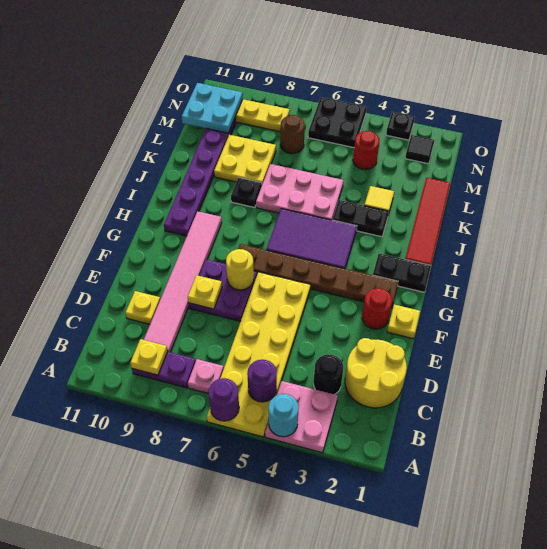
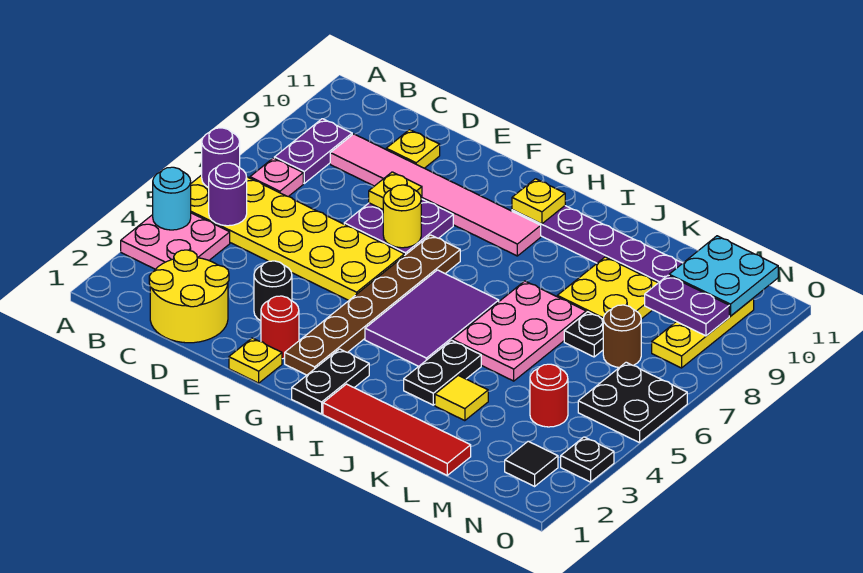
yellow 1x1 plate [130,339,168,375] -> yellow 1x1 plate moved to [512,179,565,224]
black 1x1 round brick [313,354,343,394] -> black 1x1 round brick moved to [254,261,292,321]
black 1x1 plate [231,177,262,208] -> black 1x1 plate moved to [564,312,603,357]
none -> purple 1x2 plate [645,275,729,336]

